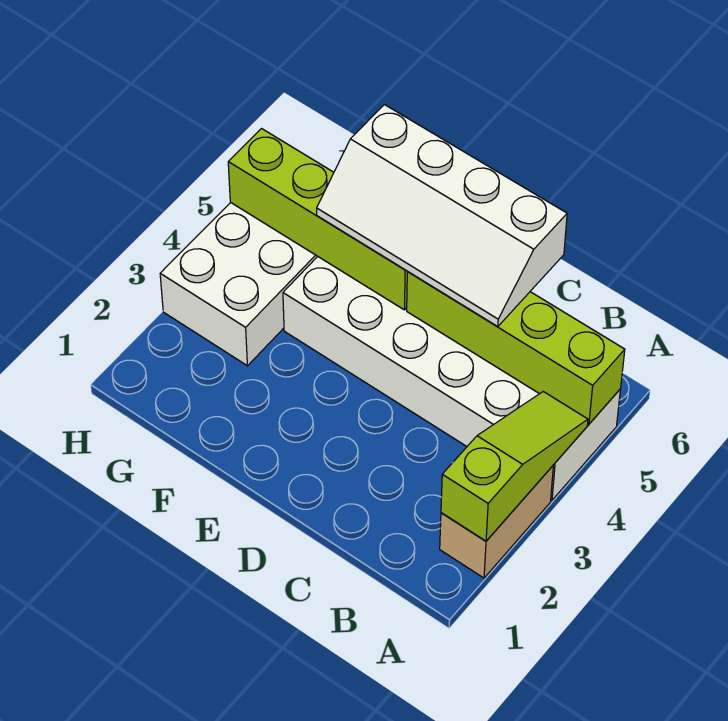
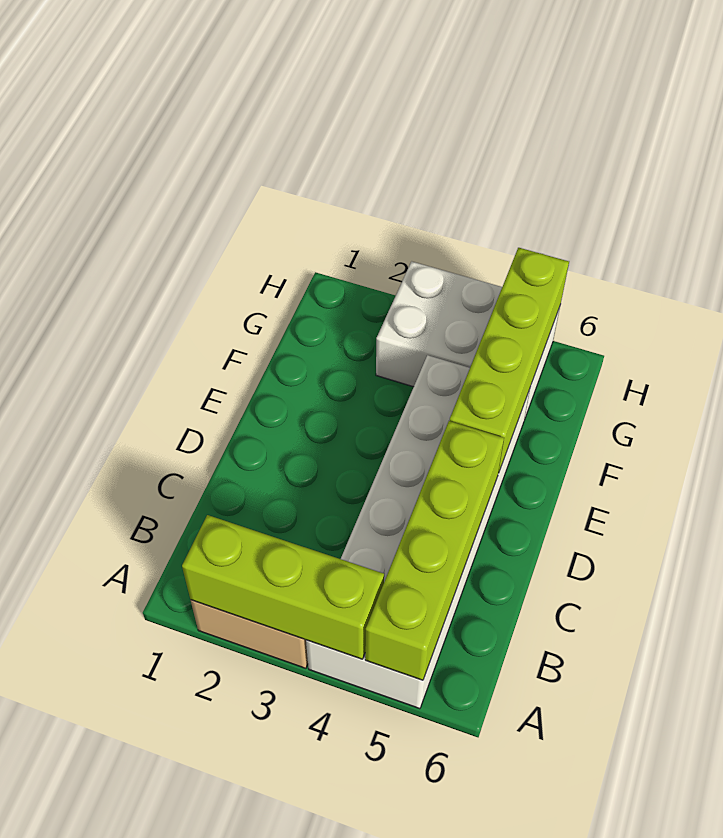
lime 1x3 slope [441,392,588,541] -> lime 1x3 brick [182,515,384,659]
white 2x4 slope [317,105,567,327] -> none

